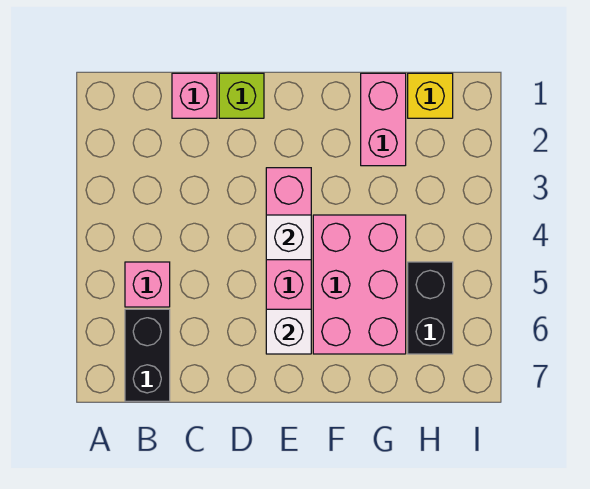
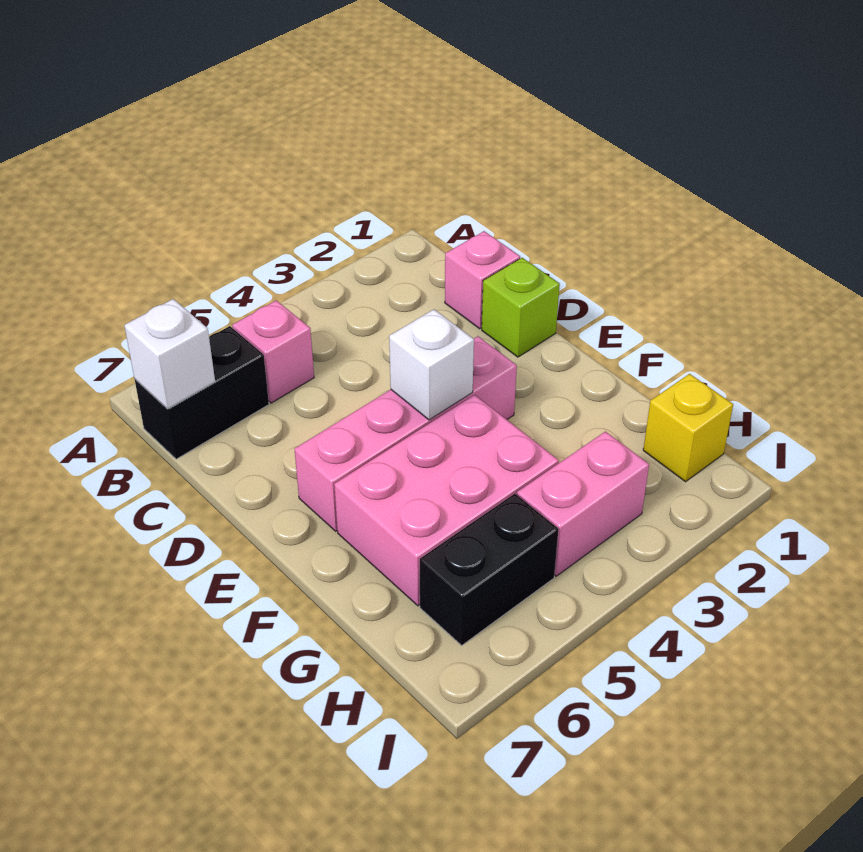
white 1x1 brick [266,309,311,354] -> white 1x1 brick moved to [124,299,215,409]
pink 1x2 brick [361,73,406,166] -> pink 1x2 brick moved to [517,432,649,576]

